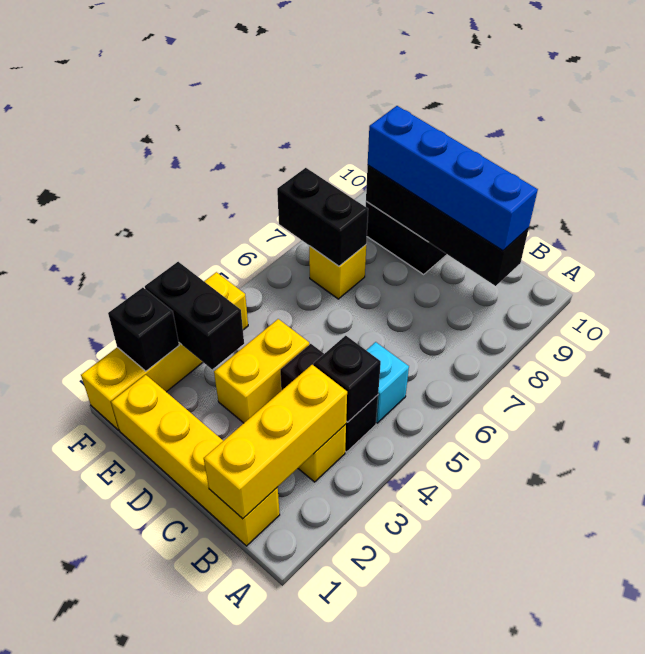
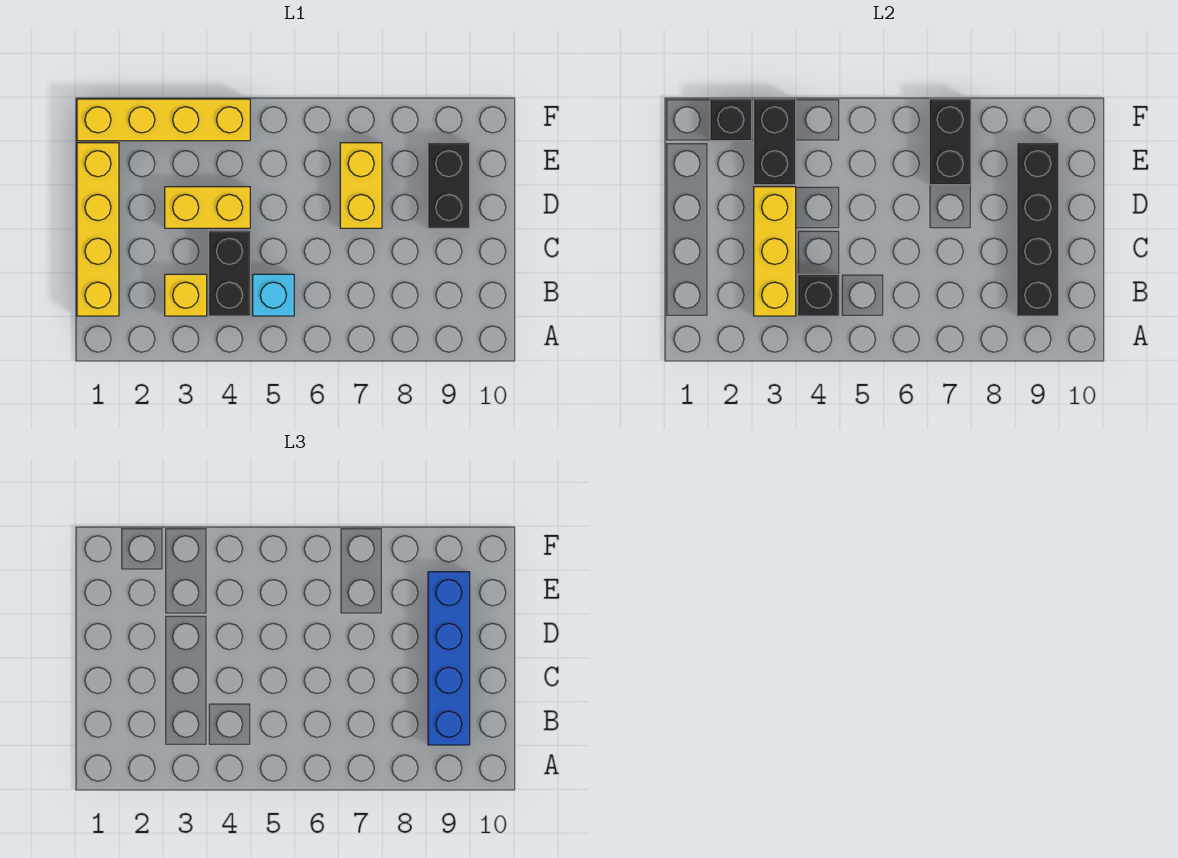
yellow 1x3 brick [204,365,347,519] -> yellow 1x3 brick turned to [754,187,796,316]
yellow 1x1 brick [309,245,366,299] -> yellow 1x2 brick [340,143,382,228]

